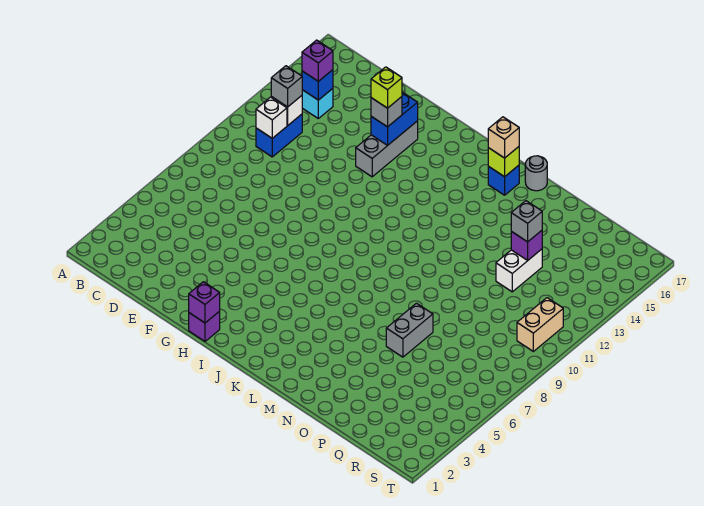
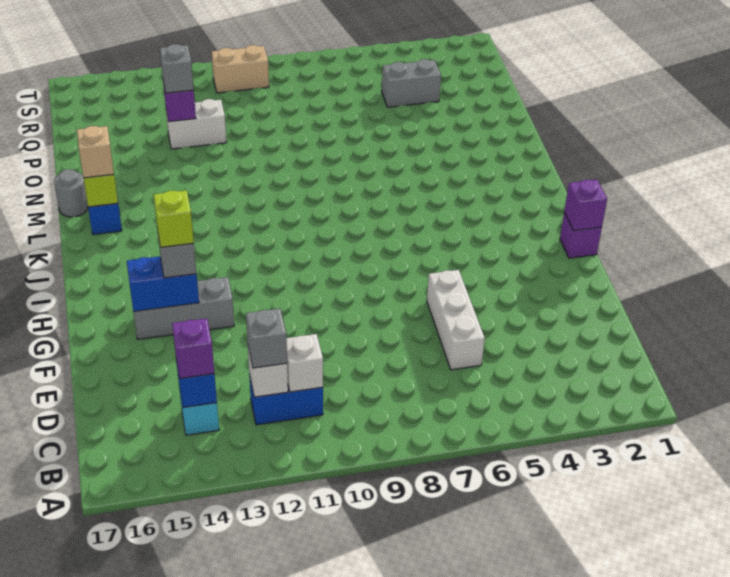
none -> white 1x3 brick [427,270,485,370]
grey 1x2 brick [386,303,433,357] -> grey 1x2 brick moved to [382,59,441,107]

